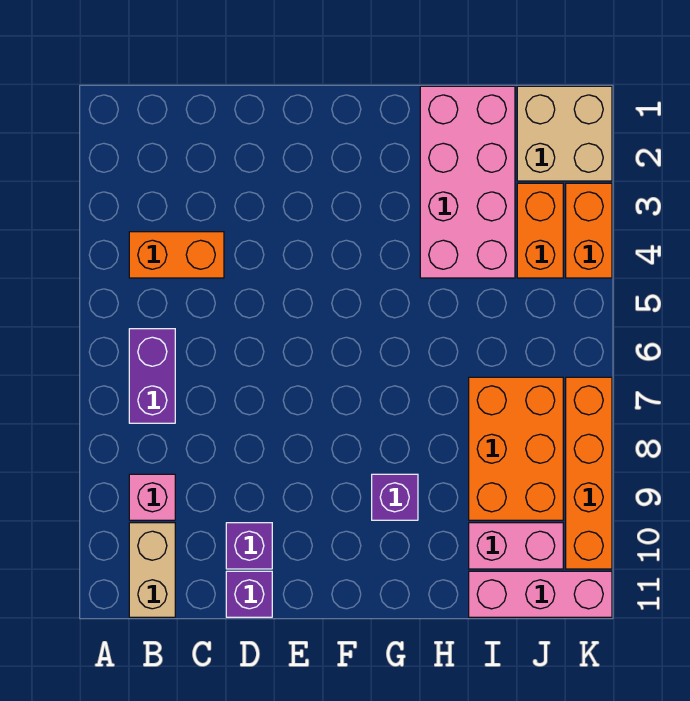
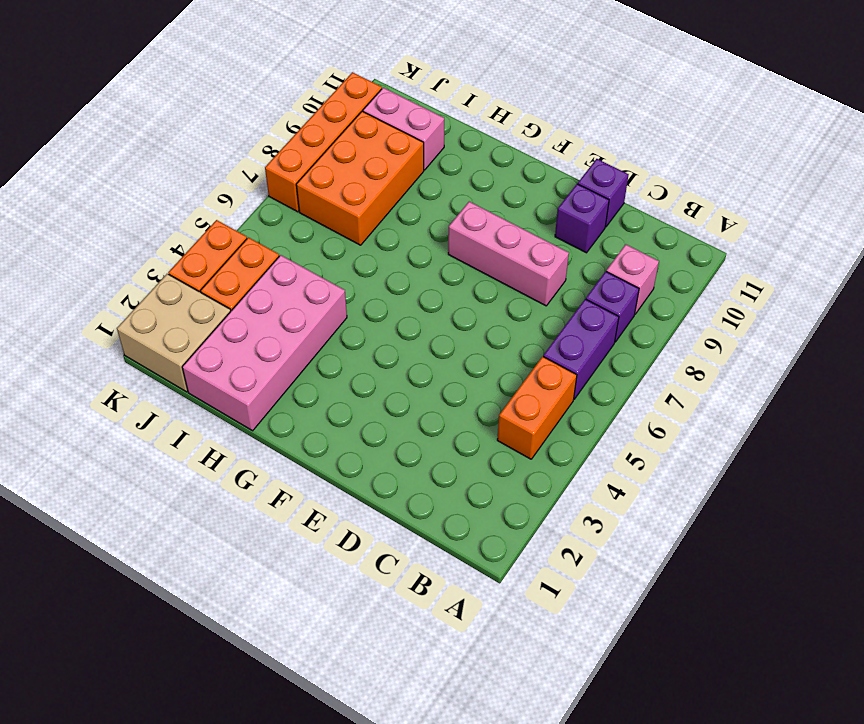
orange 1x2 brick [129,232,224,278] -> orange 1x2 brick turned to [497,356,577,459]
tan 1x2 brick [129,523,175,617] -> none
purple 1x1 brick [372,474,418,520] -> purple 1x1 brick moved to [586,271,639,342]
pink 1x3 brick [469,571,612,617] -> pink 1x3 brick moved to [448,202,569,306]

